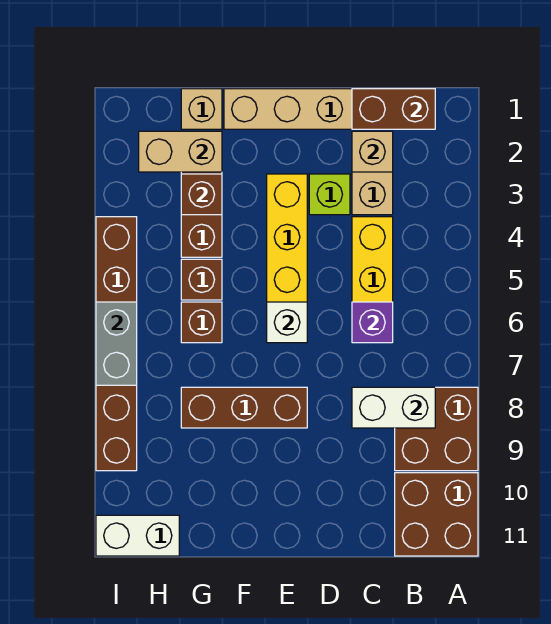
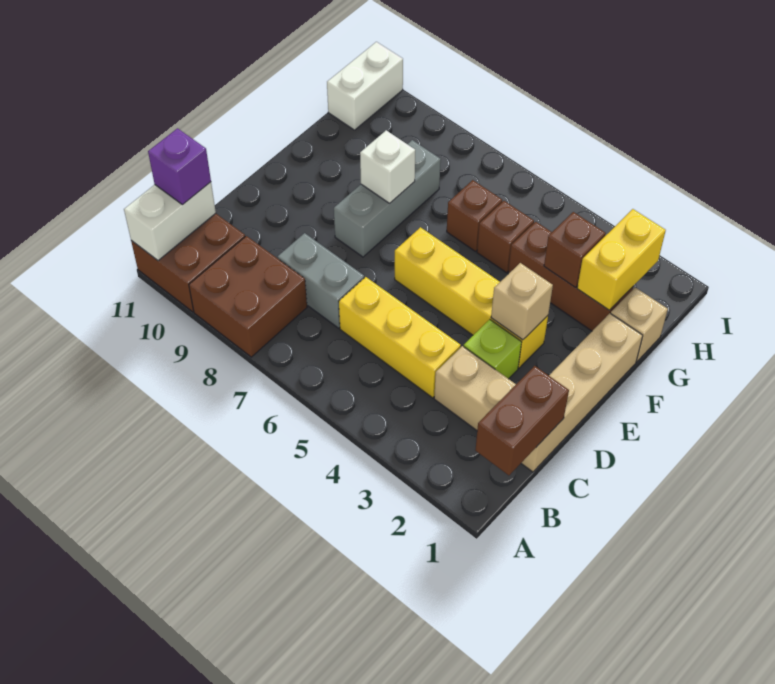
white 1x2 brick [352,387,435,428] -> white 1x2 brick moved to [124,182,216,261]
tan 1x1 brick [352,131,393,172] -> tan 1x1 brick moved to [491,263,553,340]
purple 1x1 brick [352,302,393,343] -> purple 1x1 brick moved to [148,128,211,205]
white 1x1 brick [267,302,307,343] -> white 1x1 brick moved to [360,130,415,203]
brown 1x3 brick [181,387,307,428] -> grey 1x3 brick [334,140,441,257]
tan 1x2 brick [139,131,222,172] -> yellow 1x2 brick [577,209,666,310]
brown 1x6 brick [96,217,137,471] -> none
grey 1x2 brick [96,302,137,385] -> grey 1x2 brick moved to [278,233,364,328]

